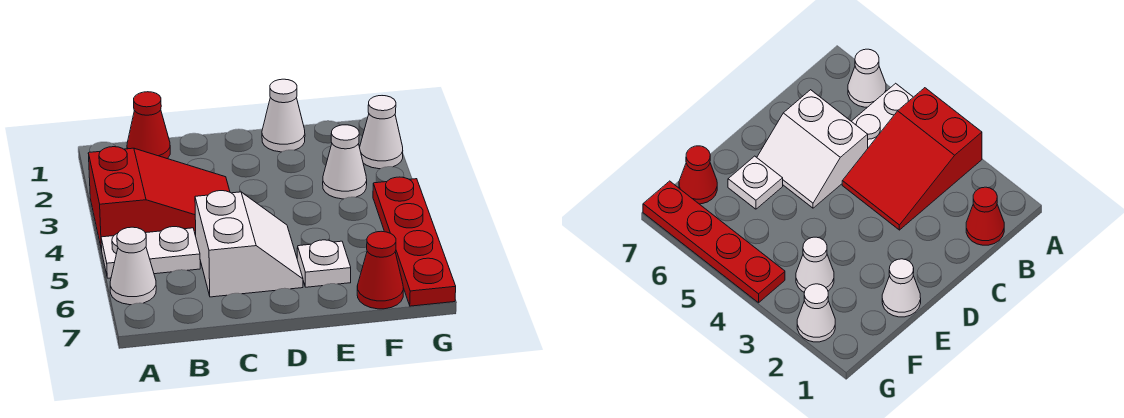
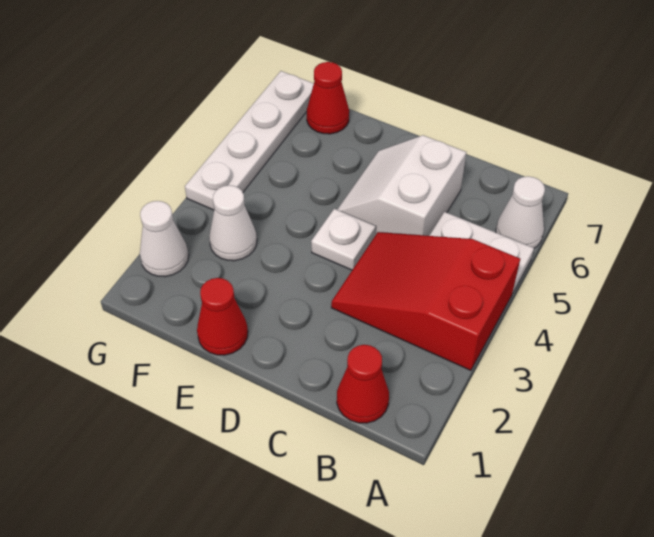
white 1x1 cone [262,79,305,152] -> red 1x1 cone [197,278,248,355]
white 1x1 plate [297,240,351,287] -> white 1x1 plate moved to [311,209,376,270]
red 1x4 plate [373,177,456,306] -> white 1x4 plate [185,71,314,210]

